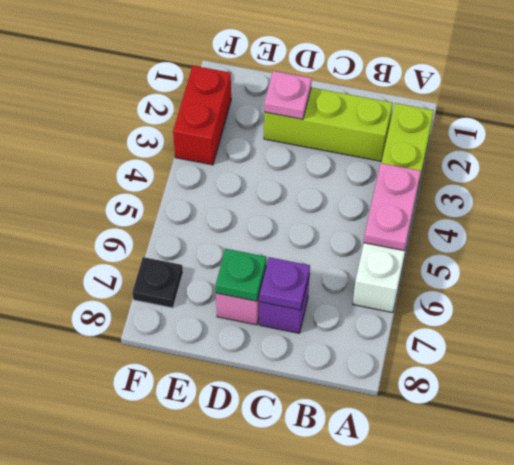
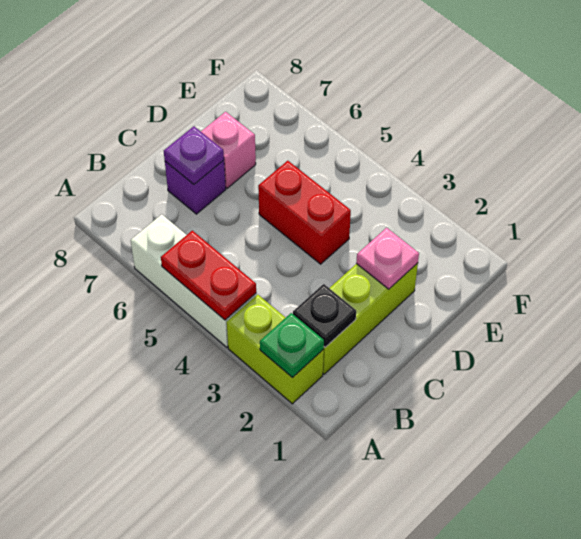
pink 1x2 plate [364,163,421,251] -> red 1x2 plate [161,231,256,320]
green 1x1 plate [216,249,267,301] -> green 1x1 plate moved to [260,313,324,378]
red 1x2 brick [173,66,231,165] -> red 1x2 brick moved to [258,161,351,264]
black 1x1 plate [132,257,183,308] -> black 1x1 plate moved to [293,284,356,347]

